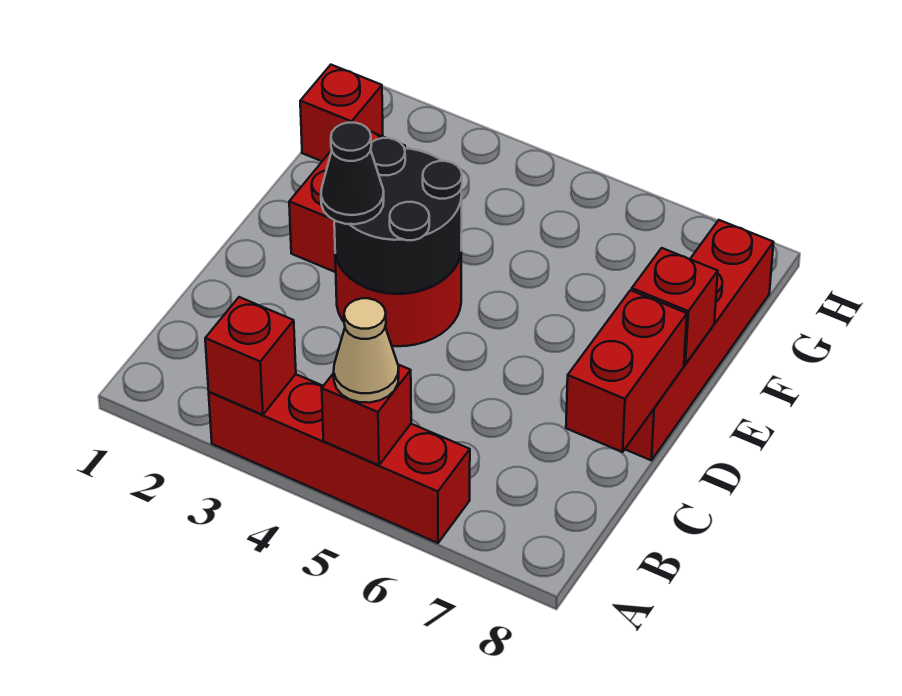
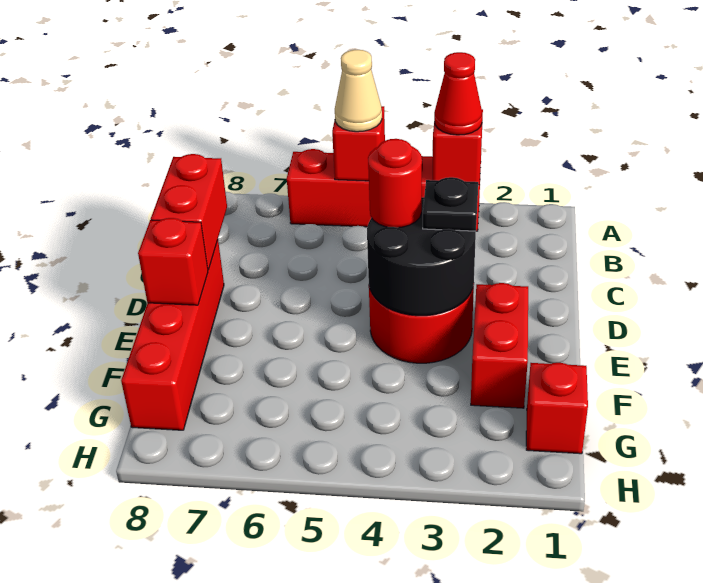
none -> red 1x1 cone [434,52,482,135]
black 1x1 cone [321,123,384,224] -> black 1x1 plate [423,177,478,231]
none -> red 1x1 round brick [368,139,422,228]

